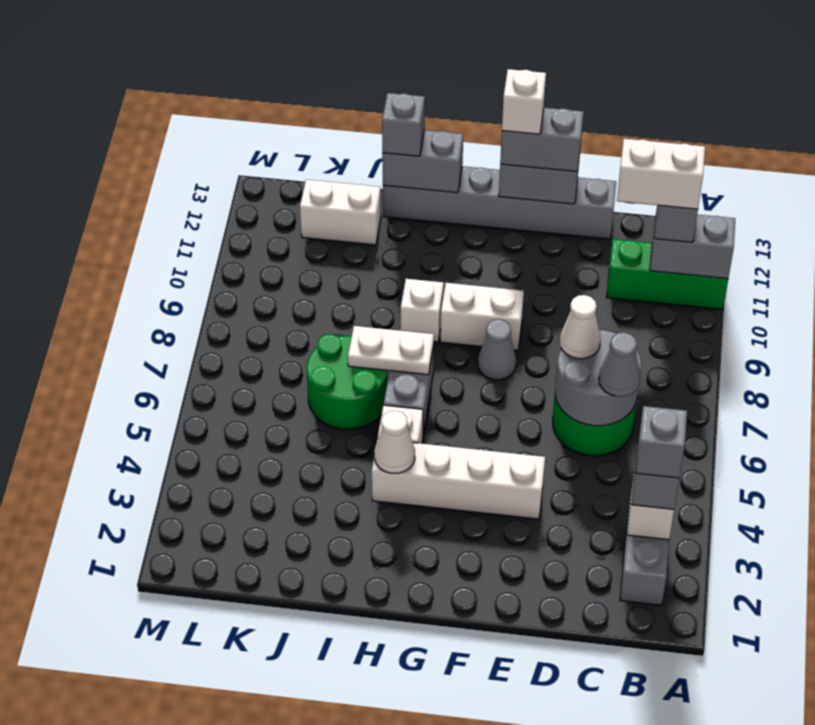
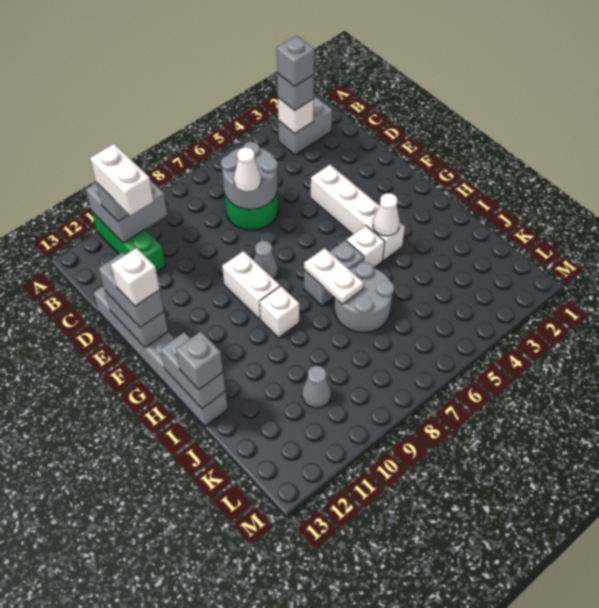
grey 1x2 brick [650,215,735,279] -> grey 2x2 brick [86,180,168,243]
grey 1x1 cone [599,333,640,397] -> grey 1x1 cone moved to [302,366,331,408]
green 2x2 round brick [307,334,388,429] -> grey 2x2 round brick [334,262,394,332]
white 1x2 brick [300,180,381,245] -> none

